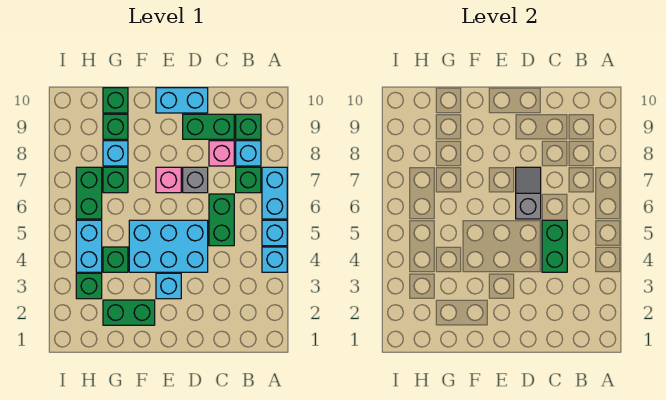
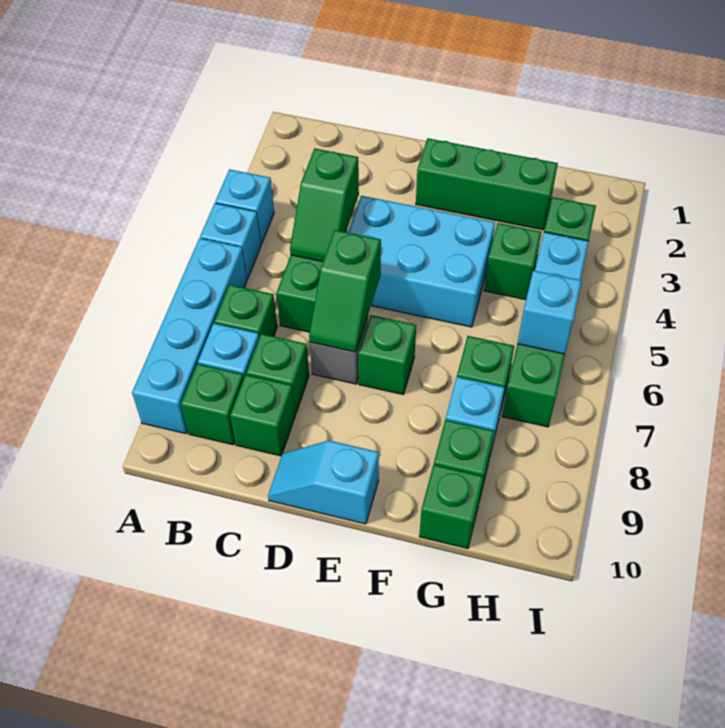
cyan 1x2 brick [262,167,287,219] -> cyan 1x4 brick [132,238,247,434]
green 1x2 brick [542,220,567,272] -> green 1x2 slope [290,148,359,262]
pink 1x1 brick [209,141,234,166] -> green 1x1 brick [246,334,309,414]
green 1x2 brick [183,114,234,139] -> green 1x1 brick [230,375,295,456]
grey 1x2 slope [516,167,541,219] -> green 1x2 slope [309,230,381,352]
cyan 1x2 brick [156,88,208,113] -> cyan 1x2 slope [268,441,379,524]
cyan 1x1 brick [156,273,181,299] -> cyan 1x1 brick moved to [518,271,582,354]
pink 1x1 brick [156,167,181,193] -> green 1x1 brick [358,315,416,395]
green 1x2 brick [103,300,155,325] -> green 1x3 brick [416,138,558,230]

